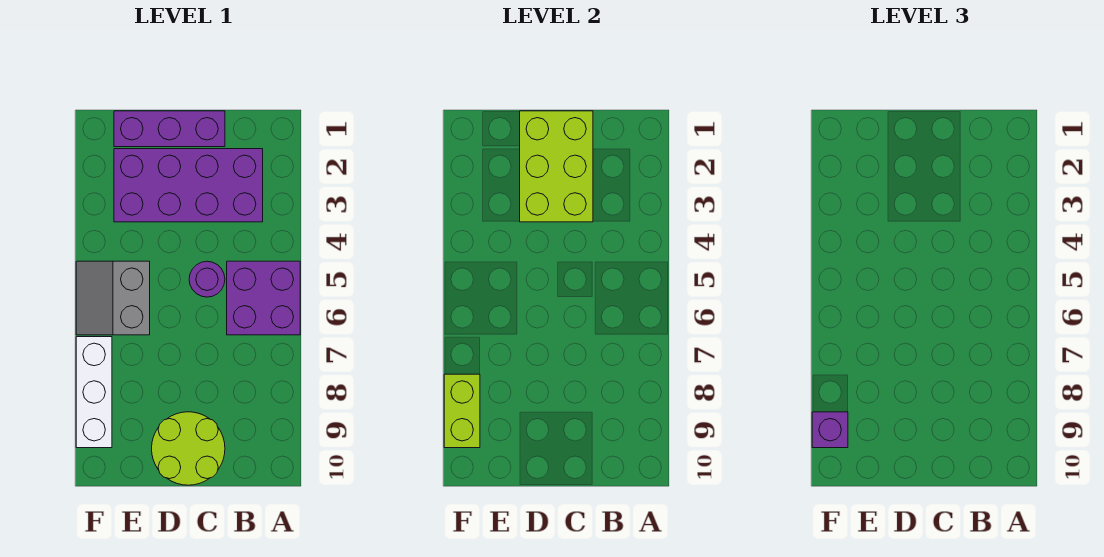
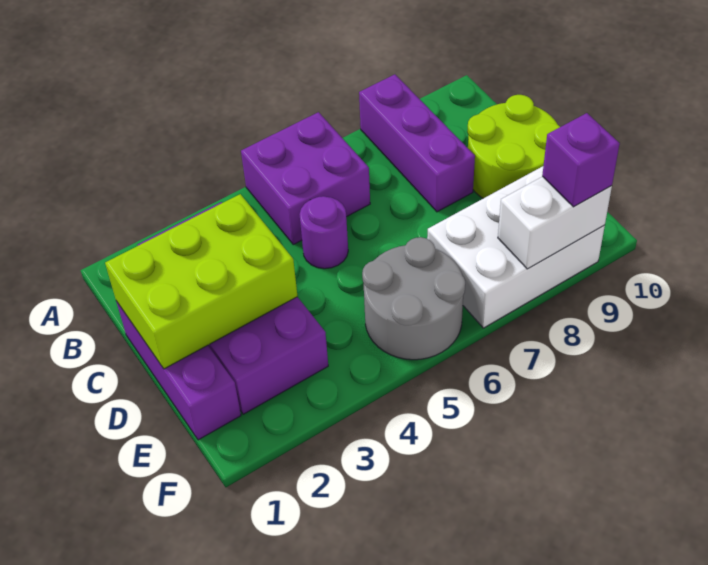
none -> purple 1x3 brick [359,74,475,212]
grey 2x2 slope [76,261,150,335] -> grey 2x2 round brick [362,237,465,360]
white 1x3 brick [76,337,112,448] -> white 2x3 brick [427,166,605,328]
lime 1x2 brick [444,374,480,448] -> white 1x2 brick [498,176,612,269]

